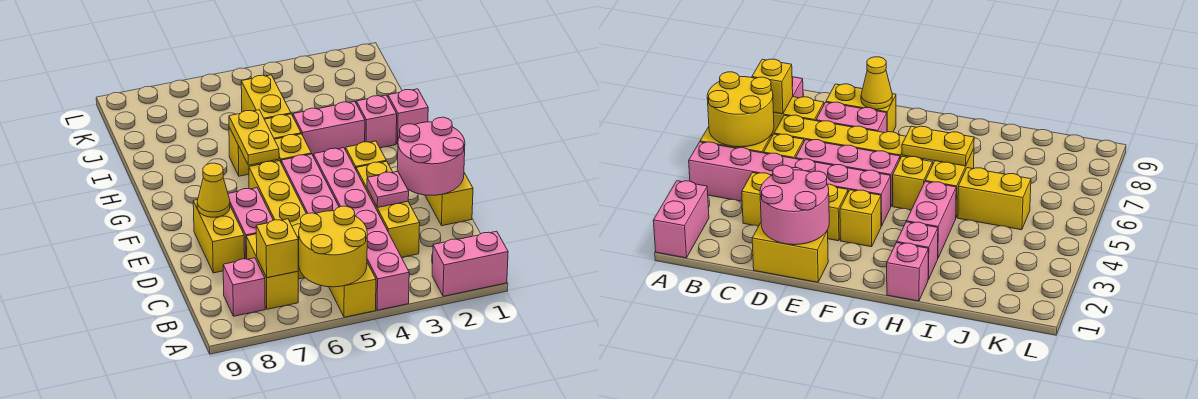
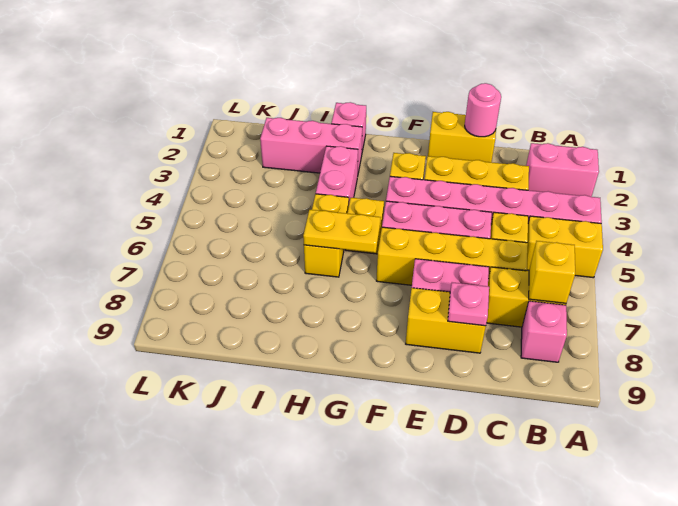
pink 1x2 brick [432,231,508,296] -> pink 1x2 brick turned to [526,143,599,197]
yellow 2x2 round brick [298,206,367,287] -> none
pink 2x2 round brick [397,117,465,195] -> pink 1x1 round brick [465,83,501,137]
pink 1x1 plate [367,171,409,208] -> pink 1x1 plate moved to [448,282,489,326]
yellow 1x1 cone [197,163,230,217] -> none
pink 1x1 brick [356,95,397,148] -> pink 1x3 brick [260,118,362,173]
yellow 1x2 brick [241,75,291,119] -> none

